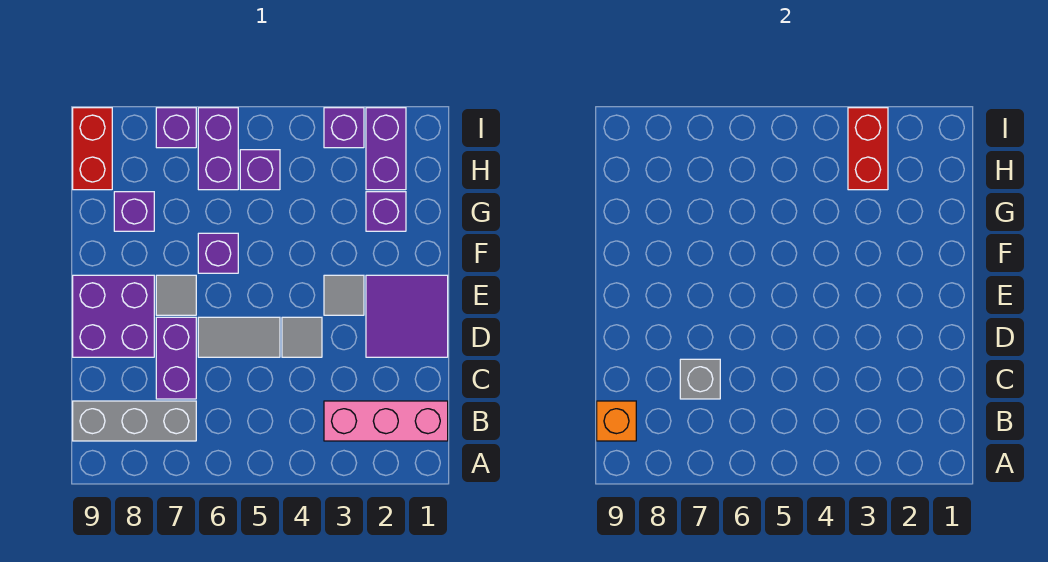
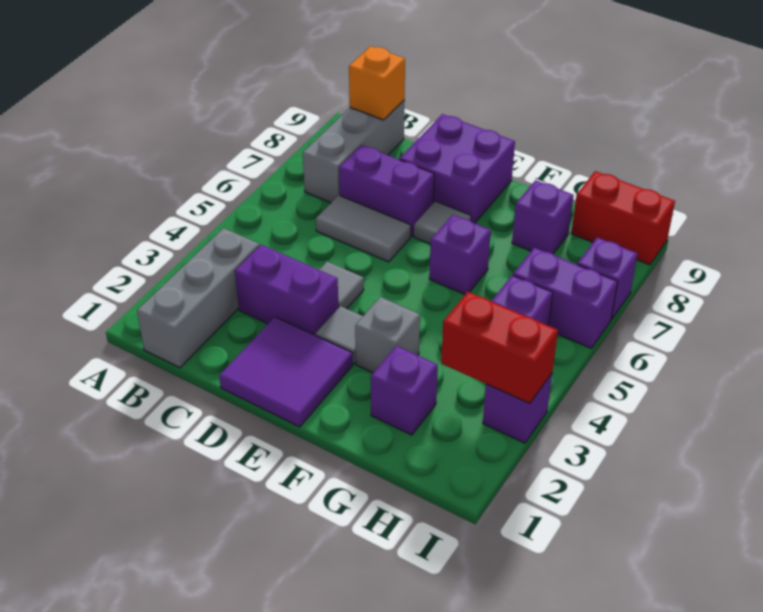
pink 1x3 brick [324,401,448,441] -> grey 1x3 brick [137,228,259,368]
grey 1x1 brick [680,359,720,399] -> grey 1x1 brick moved to [355,297,420,373]
grey 1x2 tile [198,317,280,357] -> grey 1x2 tile turned to [316,195,411,262]
purple 1x2 brick [366,108,406,190] -> purple 1x2 brick moved to [235,245,339,335]

